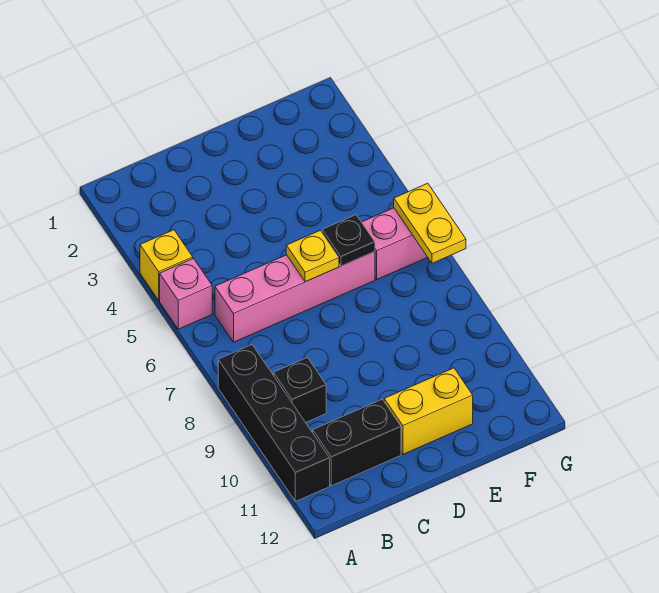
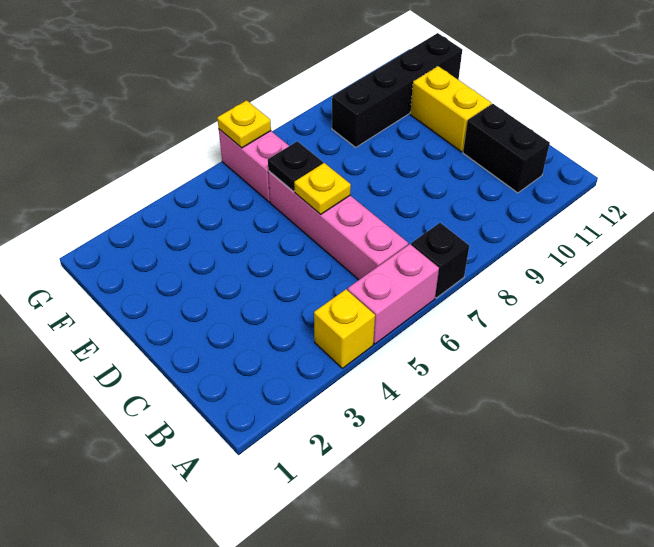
pink 1x1 brick [160,258,212,329] -> pink 1x2 brick [348,244,439,344]
black 1x4 brick [218,345,330,502] -> black 1x4 brick moved to [332,33,462,147]
black 1x1 brick [274,358,326,422] -> black 1x1 brick moved to [411,223,469,298]
yellow 1x2 plate [394,183,466,263] -> yellow 1x1 plate [217,100,271,148]

